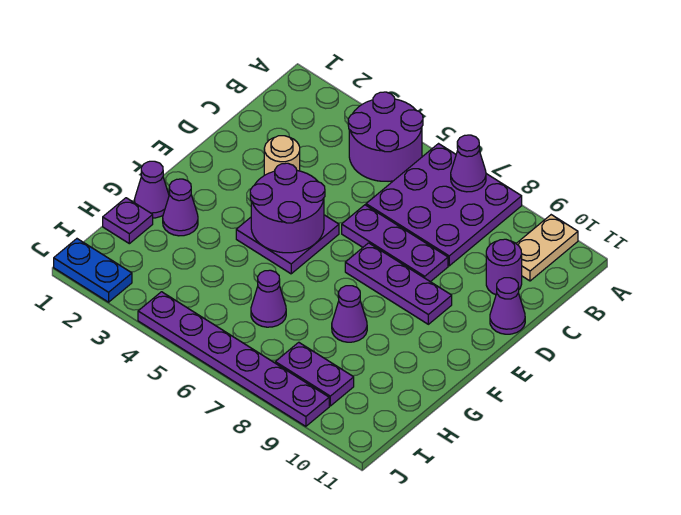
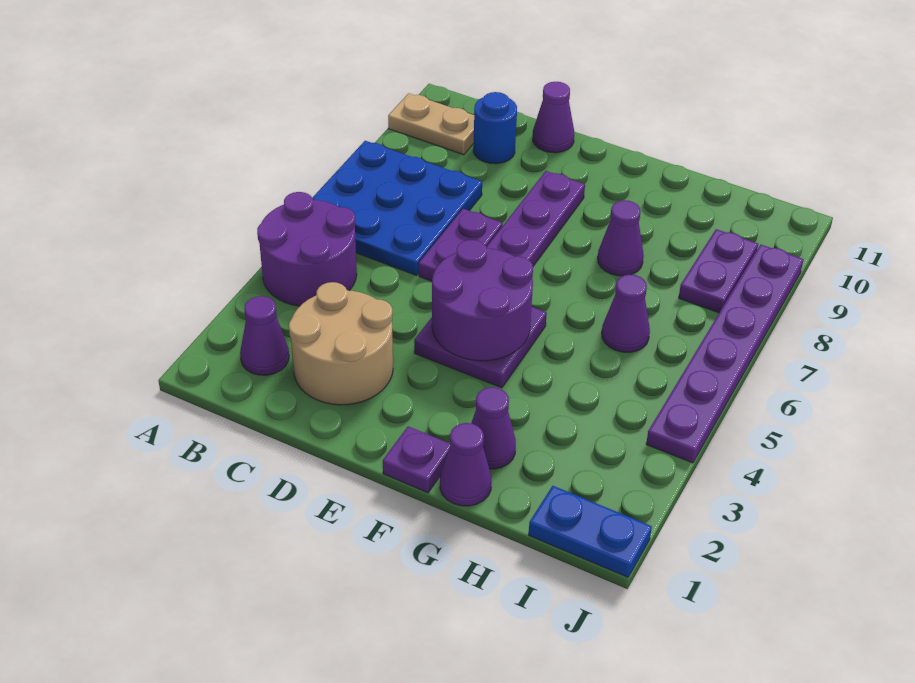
purple 3x3 plate [366,144,522,266] -> blue 3x3 plate [312,141,482,275]
purple 1x1 cone [451,135,486,192] -> purple 1x1 cone moved to [240,296,289,375]
purple 1x1 round brick [486,239,522,295] -> blue 1x1 round brick [473,92,517,164]
tan 1x1 round brick [264,136,300,175] -> tan 2x2 round brick [289,282,393,405]
purple 1x3 plate [342,205,448,282] -> purple 1x2 plate [419,209,503,281]
purple 1x1 plate [103,198,153,244] -> purple 1x1 plate moved to [383,426,450,493]
blue 1x2 plate [54,239,132,302] -> blue 1x2 plate turned to [529,486,652,577]

